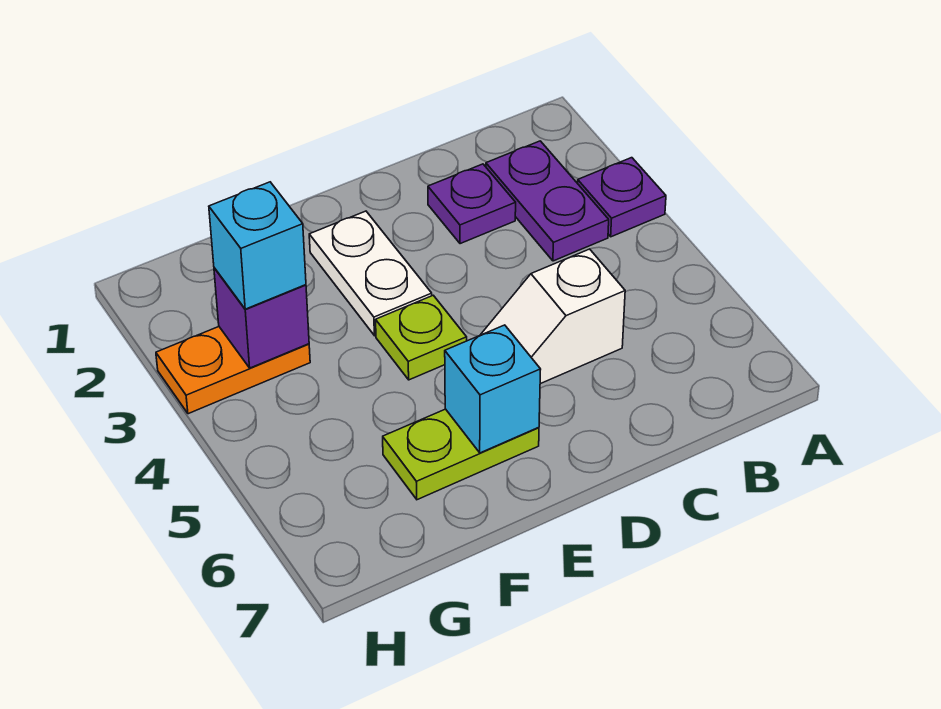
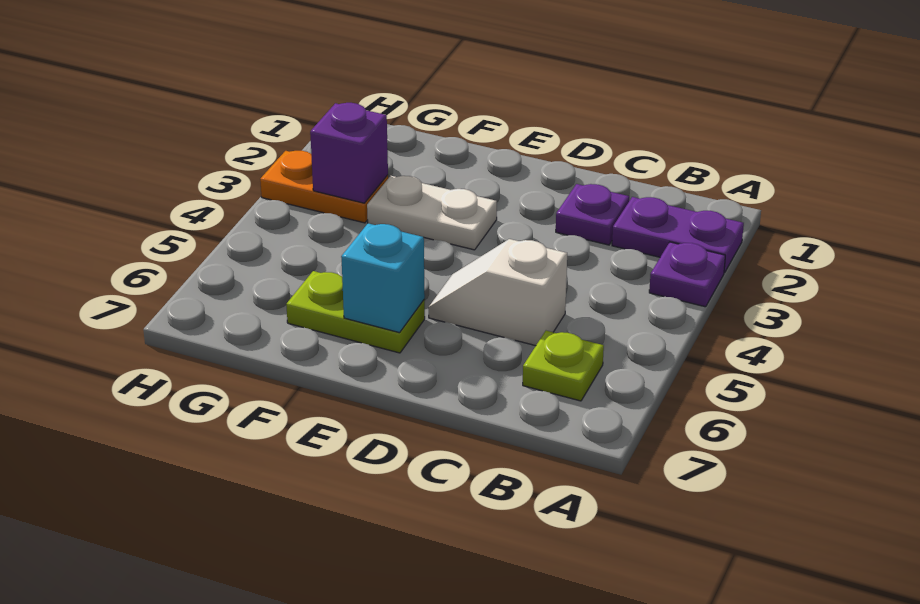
purple 1x2 plate [486,141,609,261] -> purple 1x2 plate turned to [612,197,744,273]
white 1x2 plate [309,211,432,336] -> white 1x2 plate turned to [367,176,497,250]
lime 1x1 plate [376,295,467,380] -> lime 1x1 plate moved to [523,331,604,401]
cyan 1x1 brick [209,182,306,309] -> none

